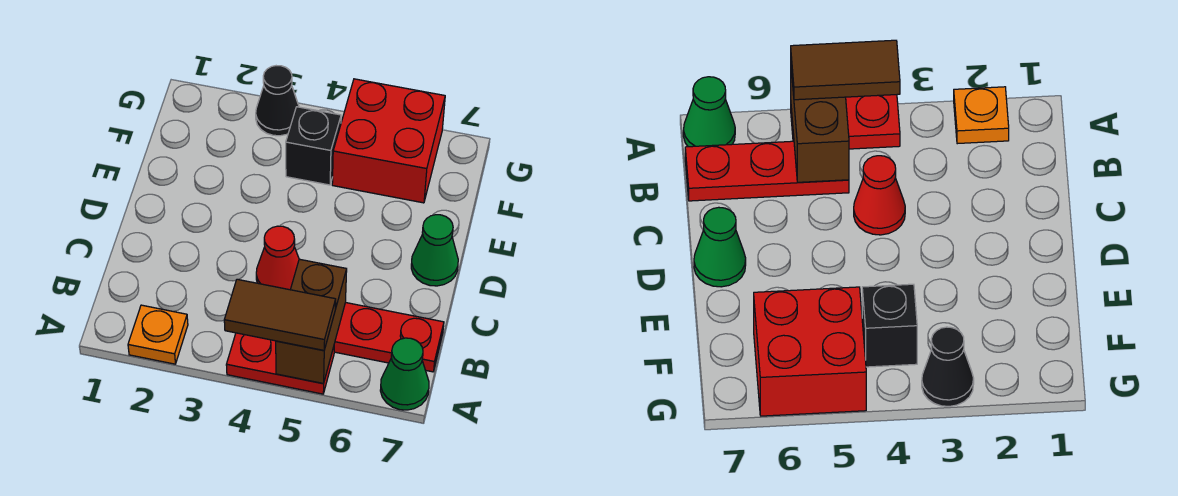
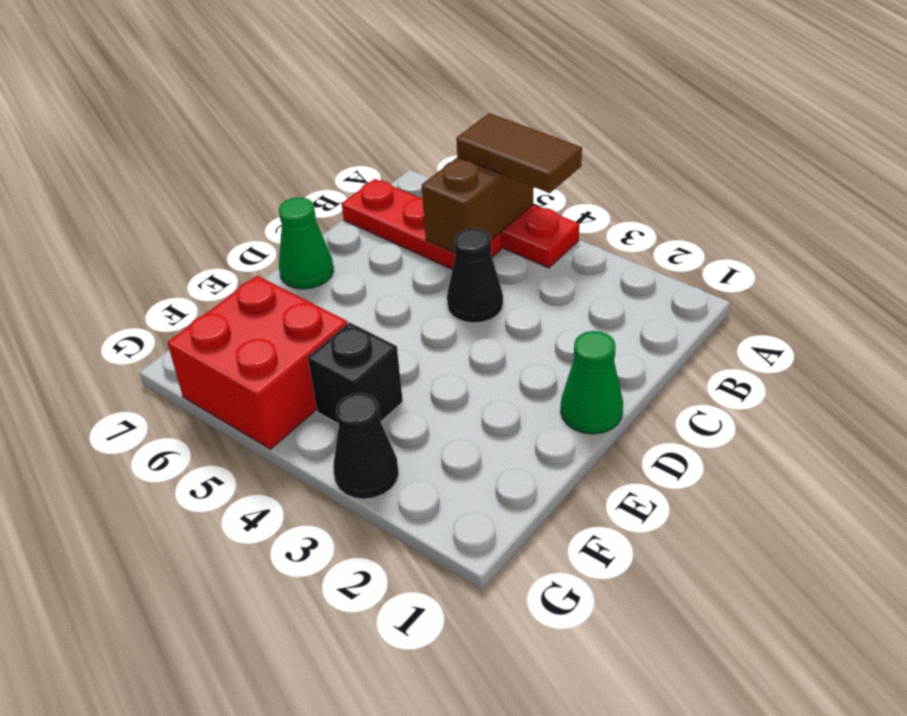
orange 1x1 plate [128,305,188,364] -> none
green 1x1 cone [380,338,429,410] -> green 1x1 cone moved to [561,331,623,434]
red 1x1 cone [256,226,299,290] -> black 1x1 cone [447,228,503,323]

